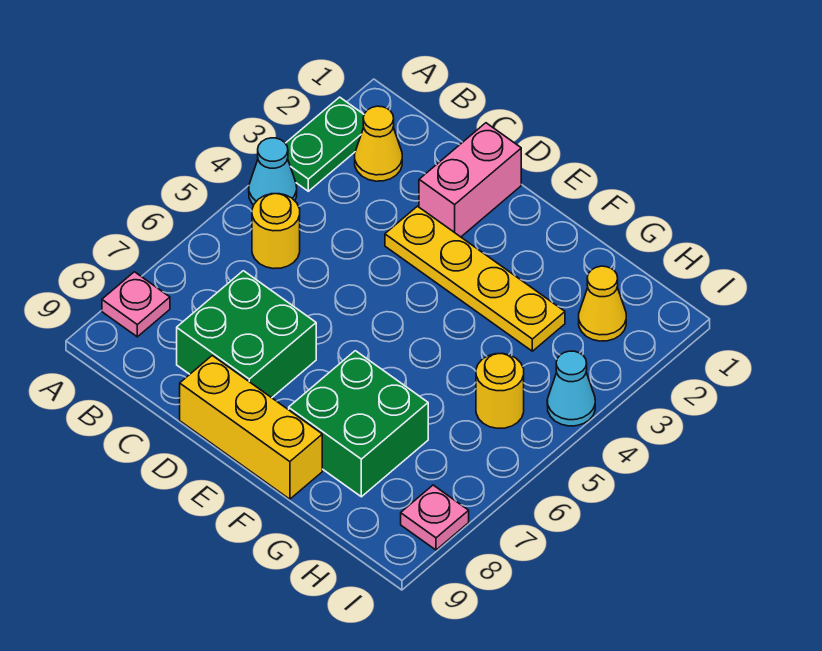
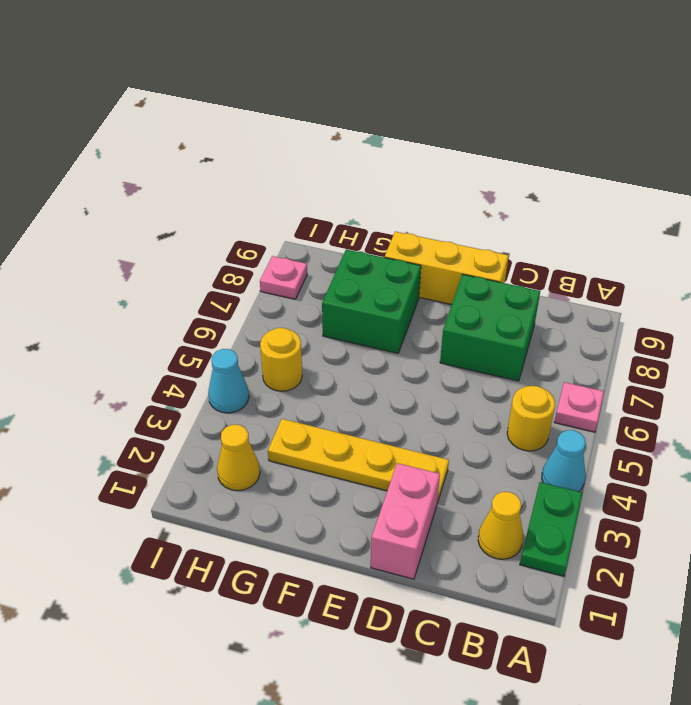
pink 1x1 plate [102,272,170,337] -> pink 1x1 plate moved to [555,382,604,432]

